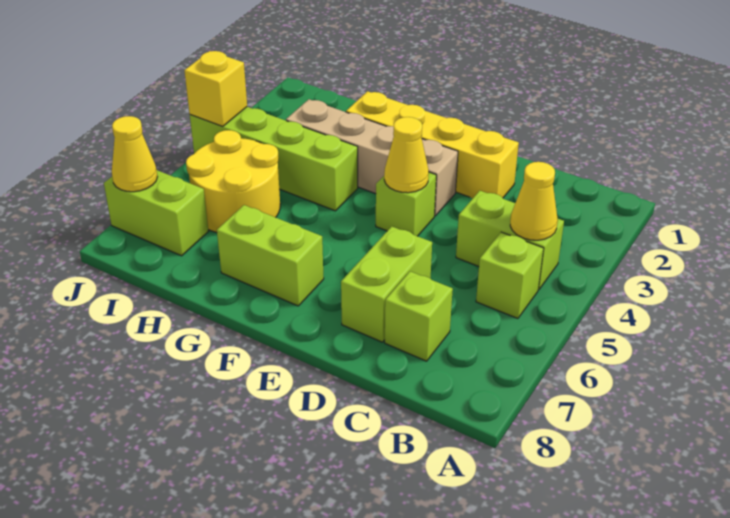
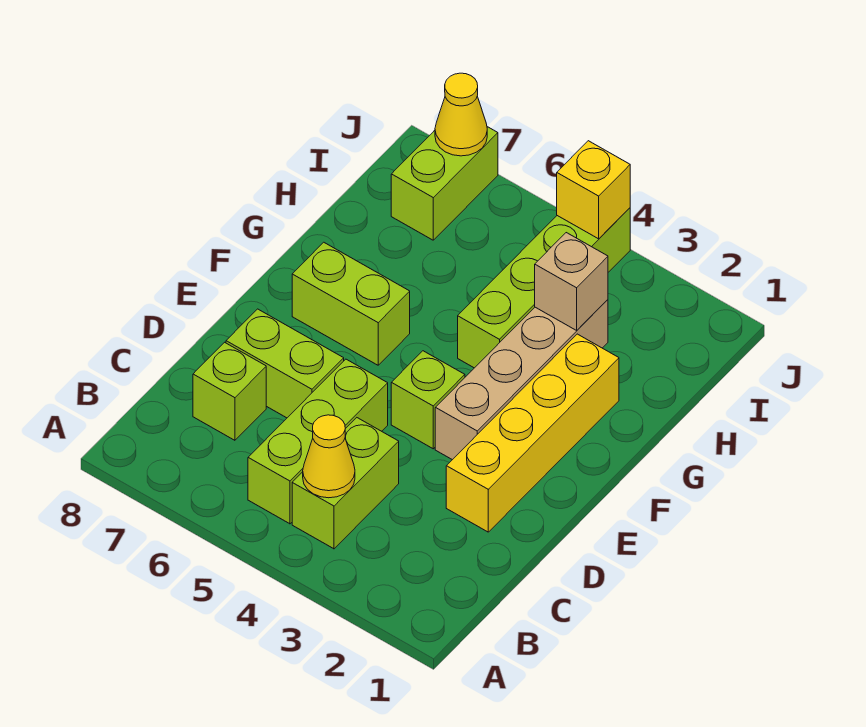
lime 1x1 brick [476,232,544,318] -> lime 1x3 brick [248,359,388,524]
yellow 1x1 cone [384,117,429,193] -> none
lime 1x2 brick [217,205,324,306] -> lime 1x2 brick turned to [292,242,410,365]
none -> tan 1x1 brick [535,233,608,330]
yellow 2x2 round brick [186,130,280,233] -> none

